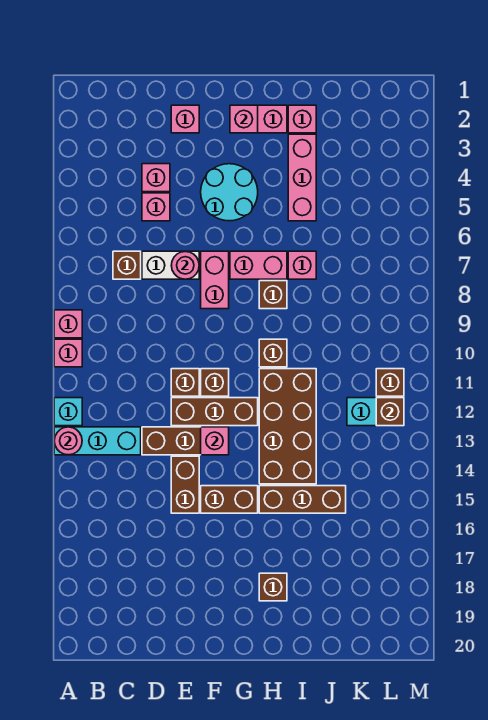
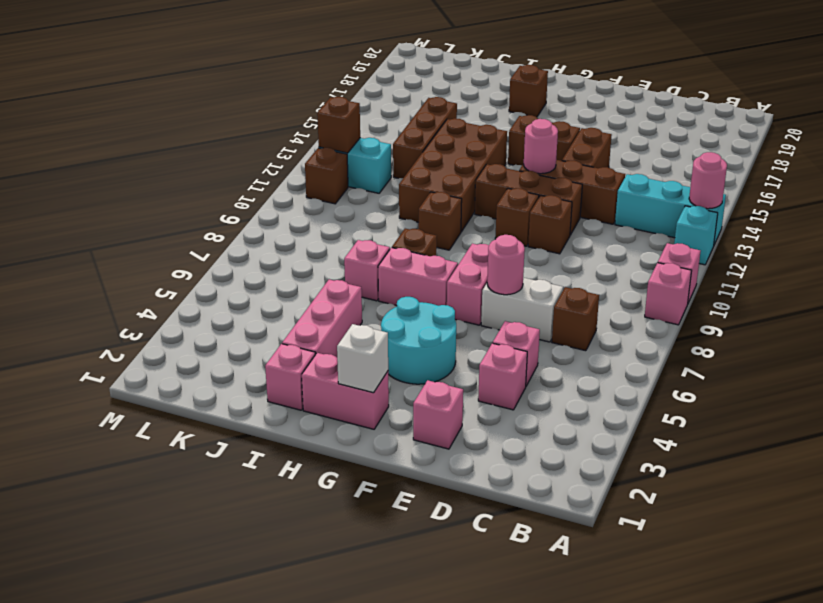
pink 1x1 brick [201,427,229,455] -> pink 1x1 round brick [524,119,558,174]
pink 1x1 brick [230,105,258,133] -> white 1x1 brick [337,324,388,393]
brown 1x3 brick [259,486,346,513] -> brown 1x3 brick turned to [393,97,457,178]

